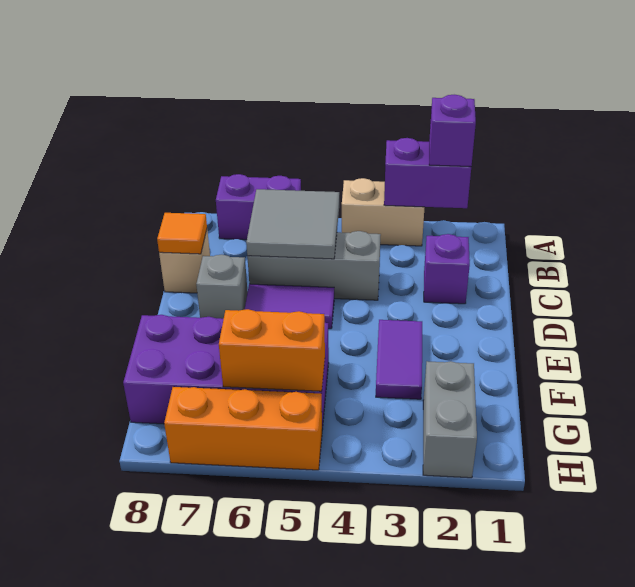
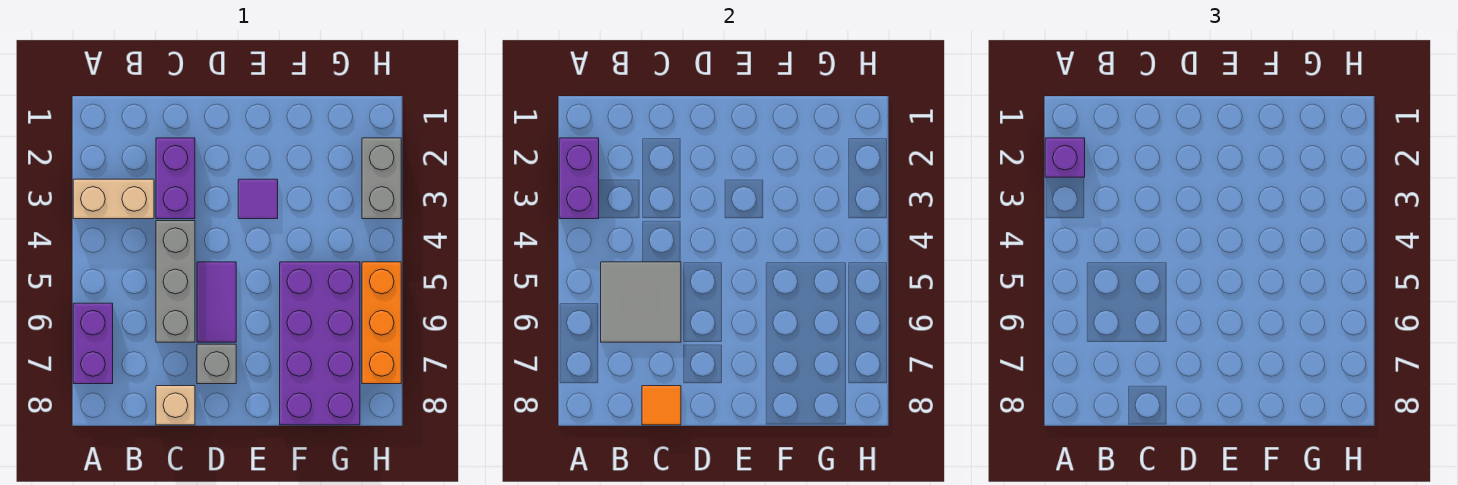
tan 1x2 brick [342,178,425,246] -> tan 1x2 brick turned to [73,179,154,219]
purple 1x1 brick [424,234,470,304] -> purple 1x2 brick [156,138,195,219]
purple 1x2 tile [376,320,422,399] -> purple 1x1 tile [238,179,278,219]
grey 1x2 brick [423,361,477,478] -> grey 1x2 brick turned to [362,138,401,219]
orange 1x2 brick [219,309,325,391] -> none

